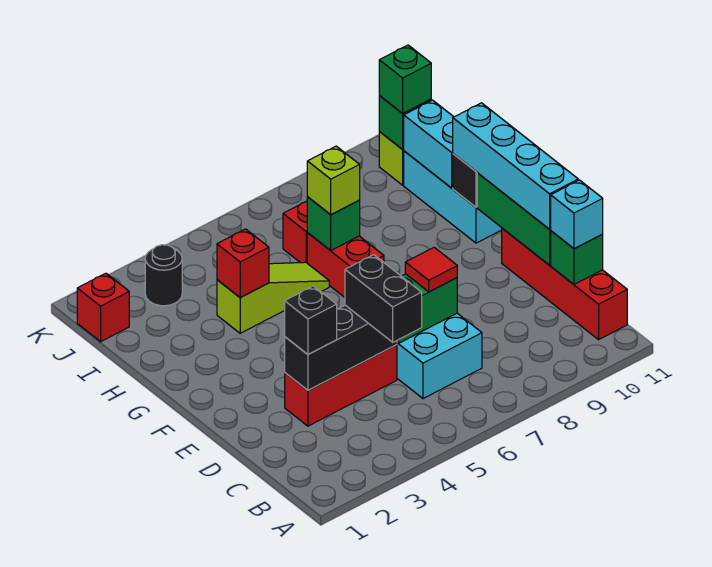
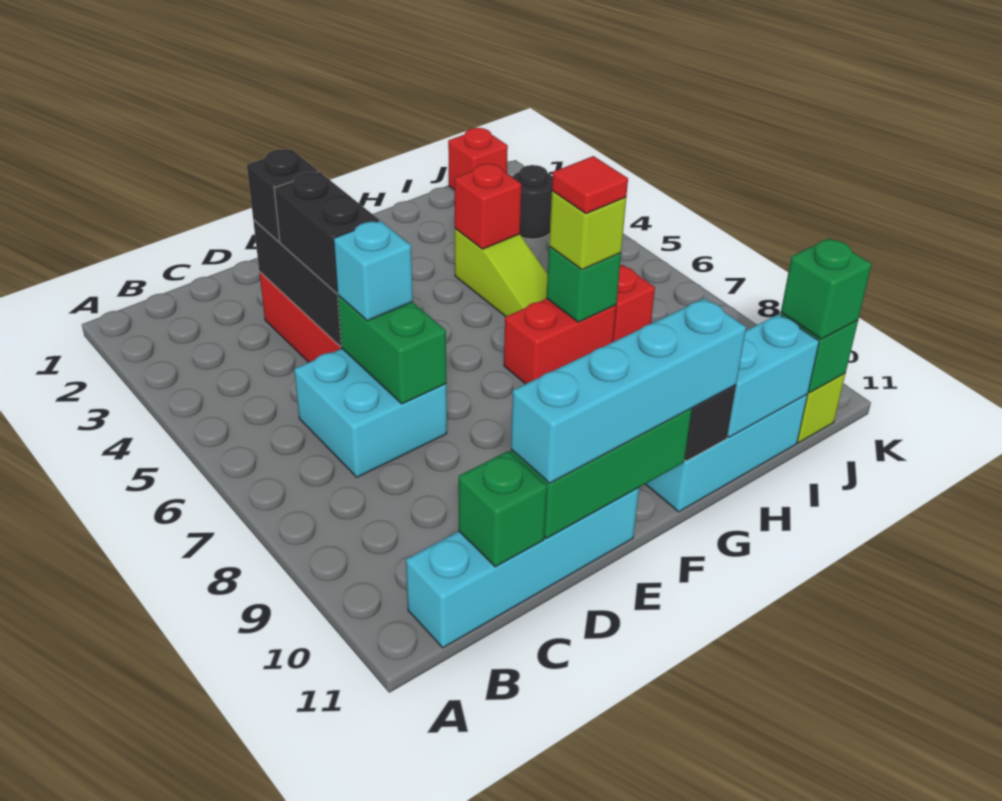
red 1x4 brick [502,228,627,340] -> cyan 1x4 brick [406,488,639,648]
black 1x2 brick [345,255,422,342] -> black 1x2 brick turned to [274,172,379,293]
cyan 1x1 brick [551,180,603,249] -> cyan 1x1 brick moved to [334,221,413,321]
red 1x1 tile [405,247,457,292] -> red 1x1 tile moved to [552,156,628,214]

